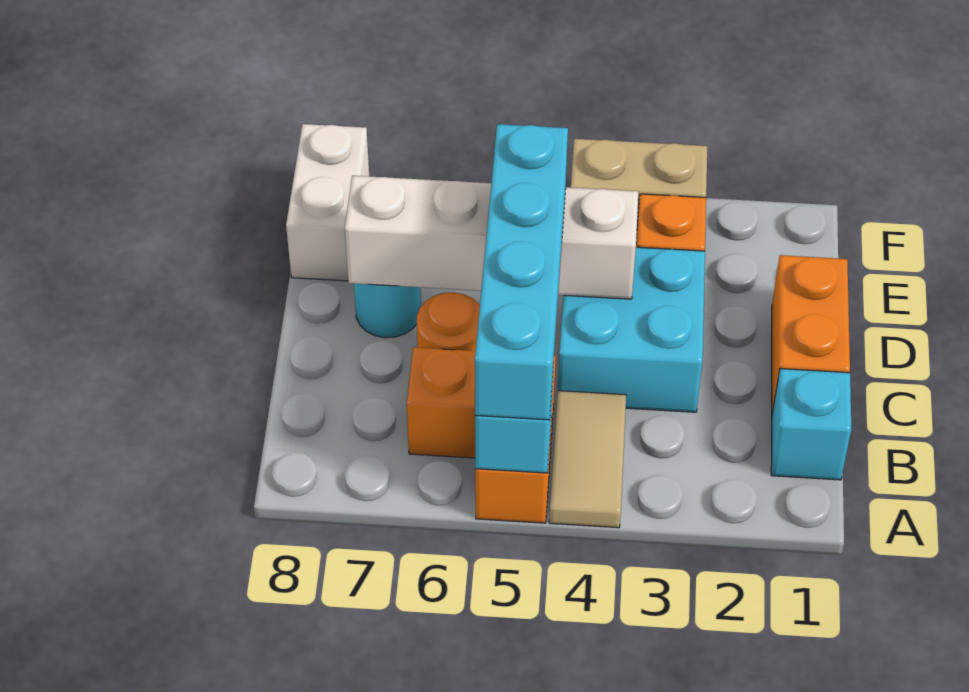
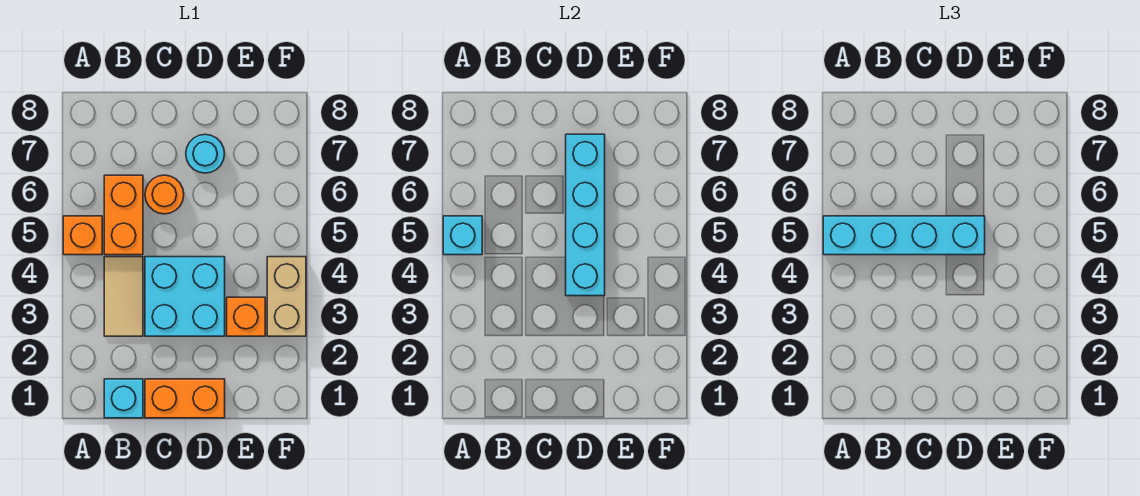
tan 1x2 tile [549,391,626,528] -> tan 1x2 tile turned to [104,257,143,336]
white 1x4 brick [345,176,638,299] -> cyan 1x4 brick [566,134,605,296]
white 1x2 brick [286,124,369,281] -> none

